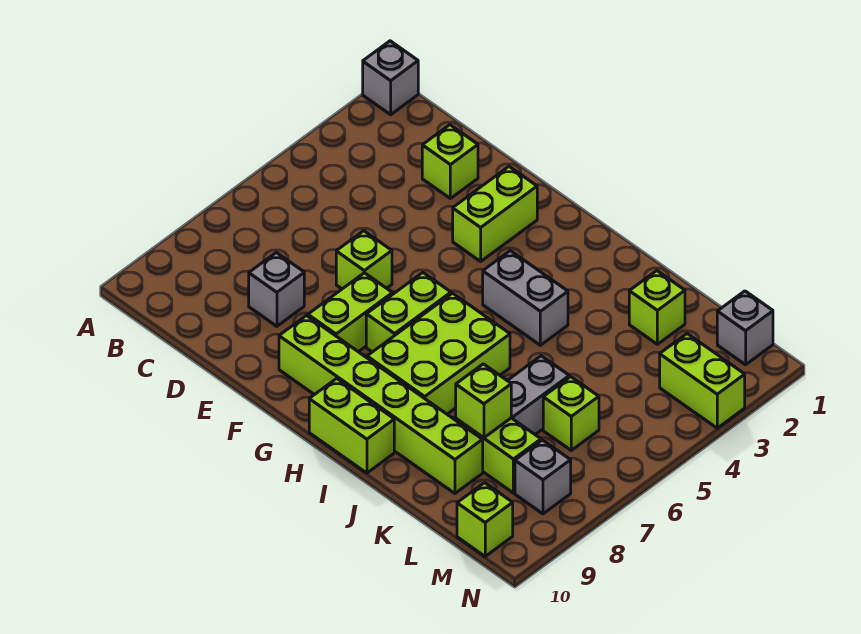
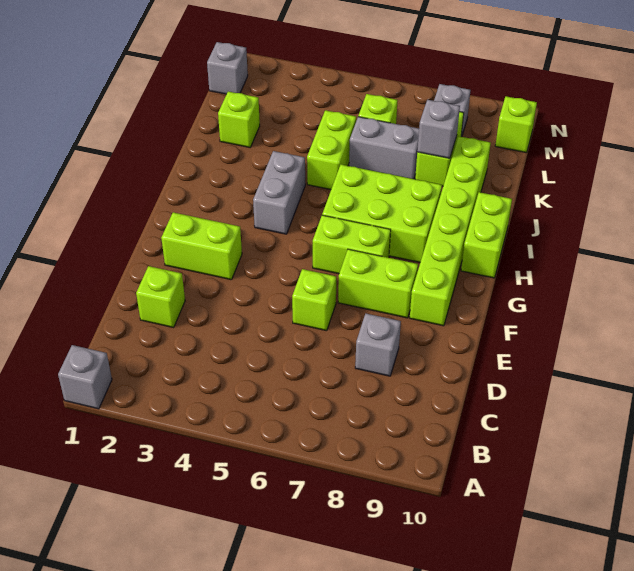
lime 1x1 brick [456,364,511,438] -> grey 1x1 brick [417,100,460,158]
lime 1x2 brick [660,334,745,428] -> lime 1x2 brick moved to [307,110,356,190]

